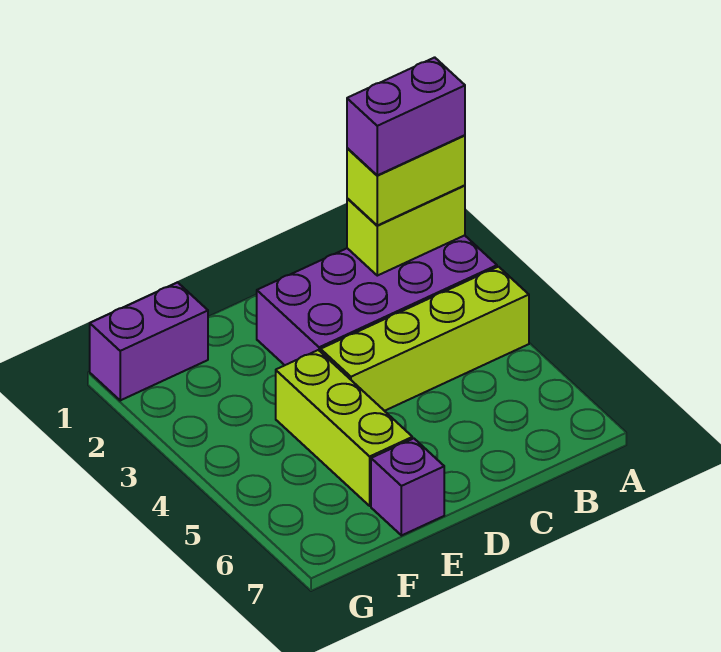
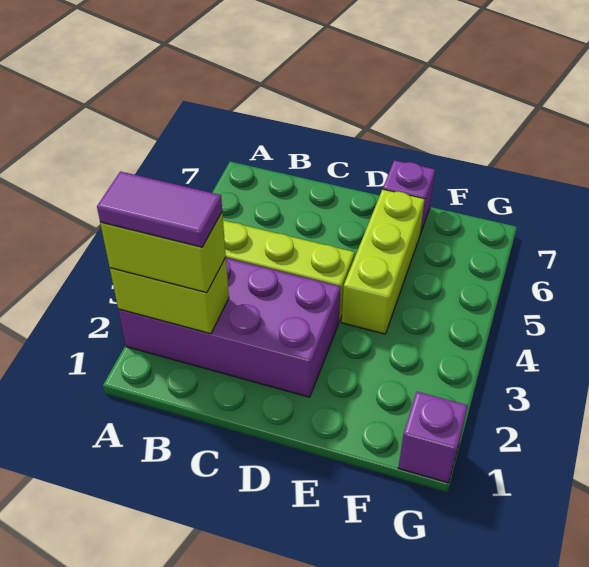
purple 1x2 brick [347,57,465,175] -> purple 1x2 tile [97,171,222,247]
purple 1x2 brick [90,282,208,400] -> purple 1x1 brick [398,392,468,483]

